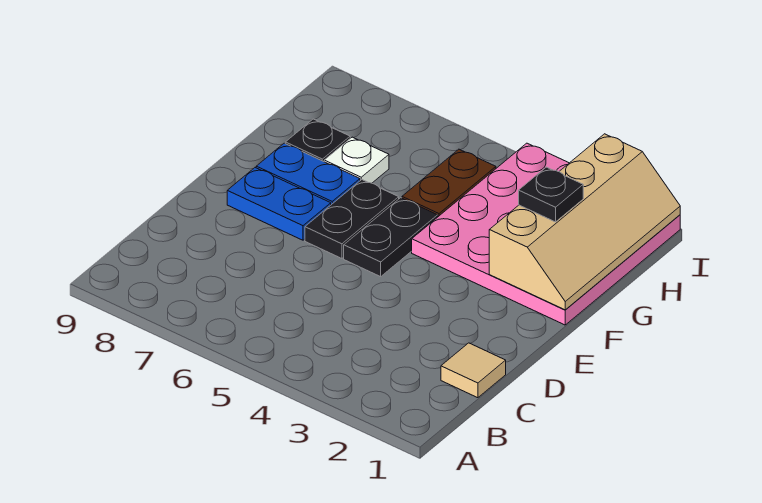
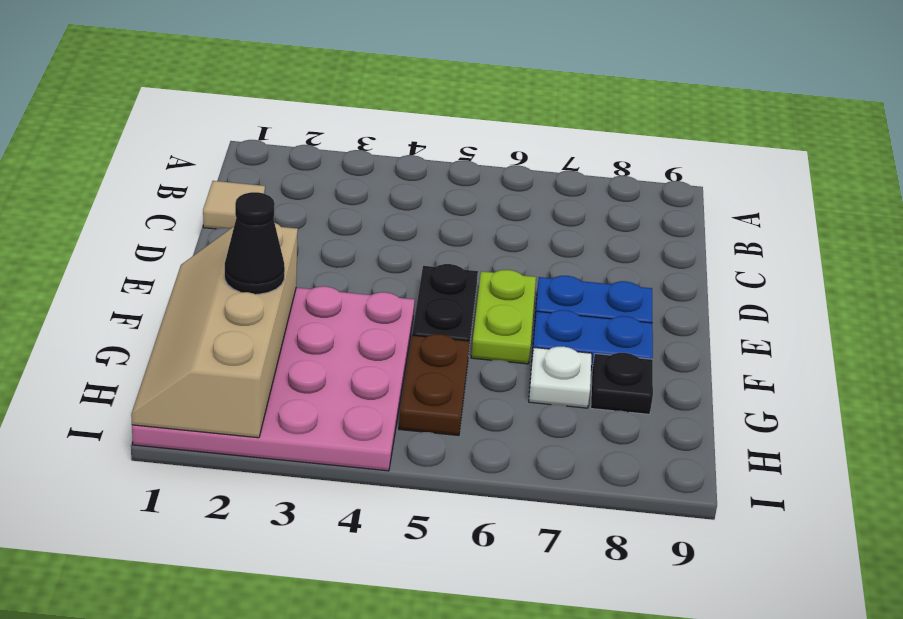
black 1x2 plate [305,180,399,258] -> lime 1x2 plate [471,270,536,364]
black 1x1 plate [519,167,583,222] -> black 1x1 cone [225,192,285,294]

